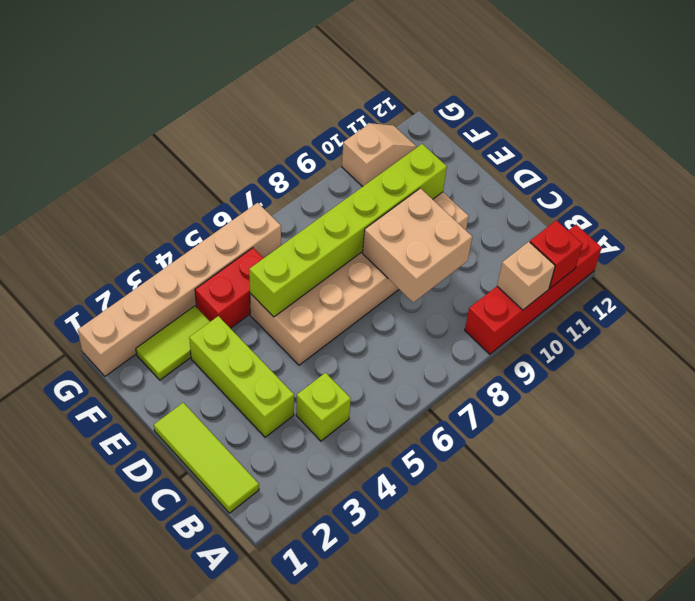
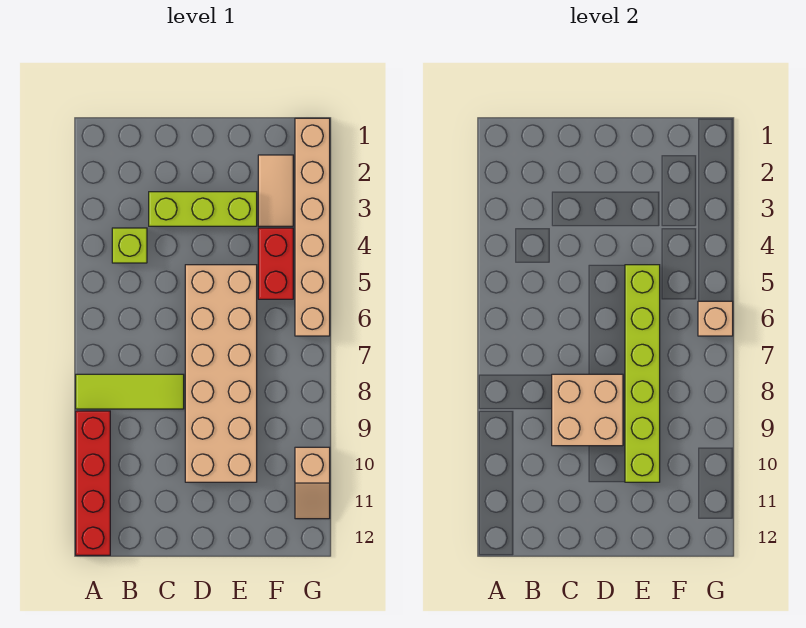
tan 1x1 brick [497,242,555,310] -> tan 1x1 brick moved to [698,301,733,336]
red 1x1 brick [530,220,583,288] -> none
lime 1x3 tile [154,403,259,513] -> lime 1x3 tile moved to [76,374,184,409]
lime 1x2 tile [136,306,210,380] -> tan 1x2 tile [258,155,293,226]

